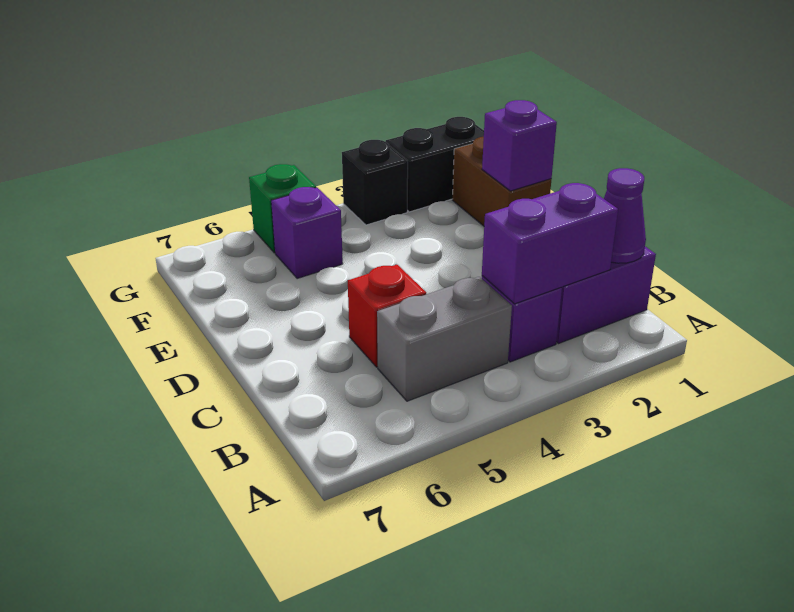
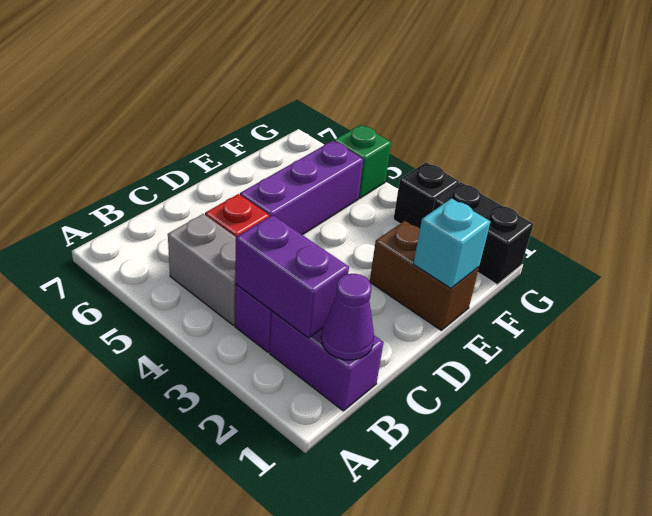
brown 1x2 brick [453,137,551,226] -> brown 1x2 brick turned to [370,221,479,330]
purple 1x1 brick [482,100,557,191] -> cyan 1x1 brick [414,198,490,288]
purple 1x1 brick [271,187,343,279] -> purple 1x3 brick [240,141,363,235]

